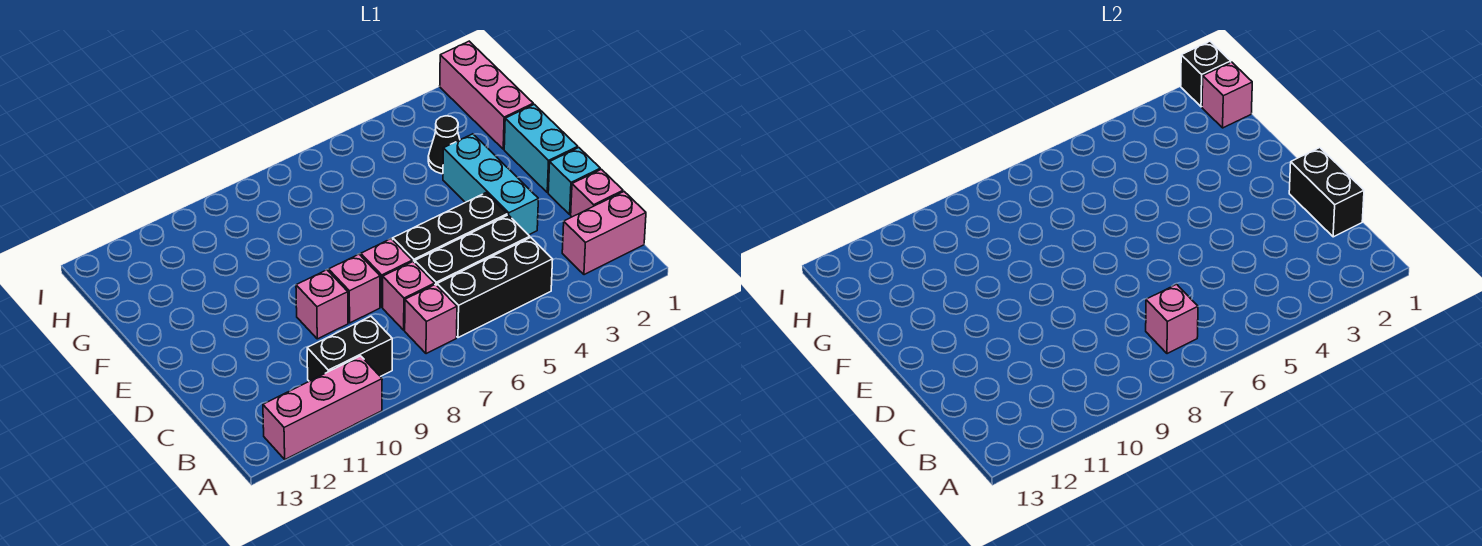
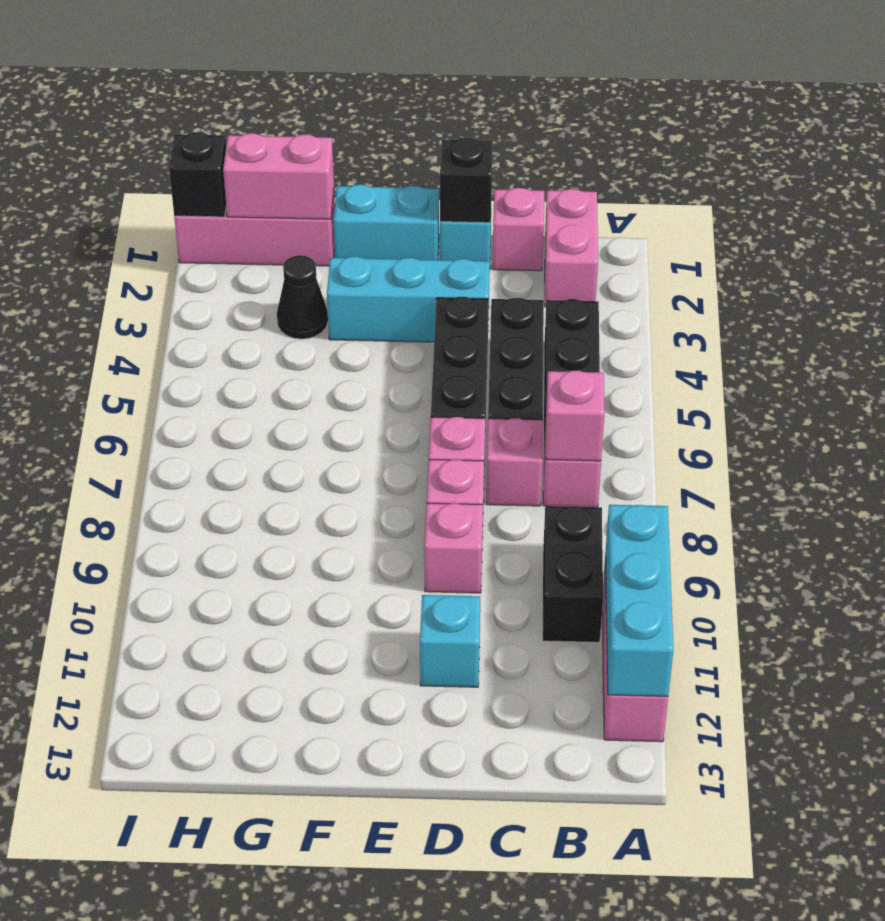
none -> cyan 1x3 brick [605,505,673,696]
black 1x2 brick [1289,148,1364,237] -> black 1x1 brick [440,138,493,223]
none -> cyan 1x1 brick [420,595,480,687]
pink 1x1 brick [1202,62,1252,128] -> pink 1x2 brick [223,133,334,219]

